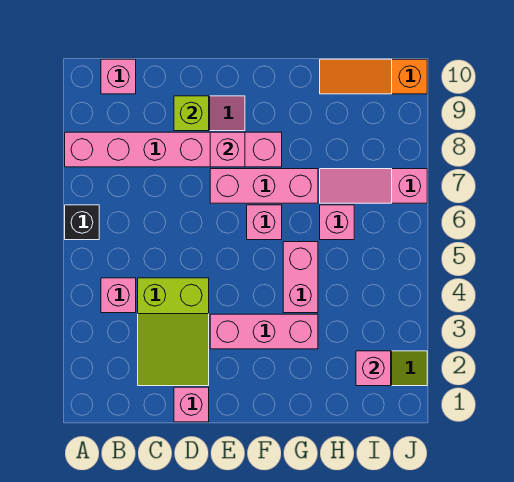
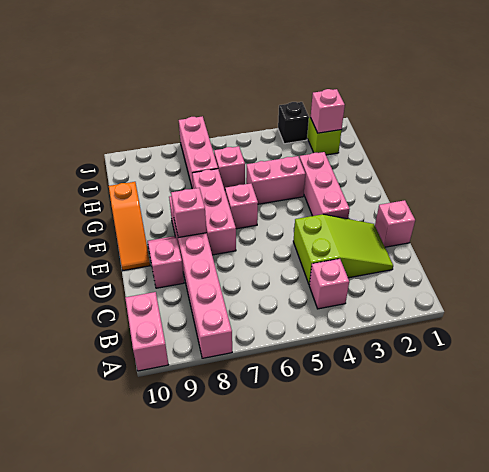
black 1x1 brick [65,205,99,240] -> black 1x1 brick moved to [278,102,309,144]
pink 1x1 brick [101,59,136,94] -> pink 1x2 brick [125,292,168,371]
lime 1x1 brick [174,96,209,131] -> none
pink 1x3 slope [320,169,427,203] -> pink 1x3 brick [179,116,218,189]
orange 1x3 slope [320,59,427,94] -> orange 1x3 slope moved to [109,182,150,270]

